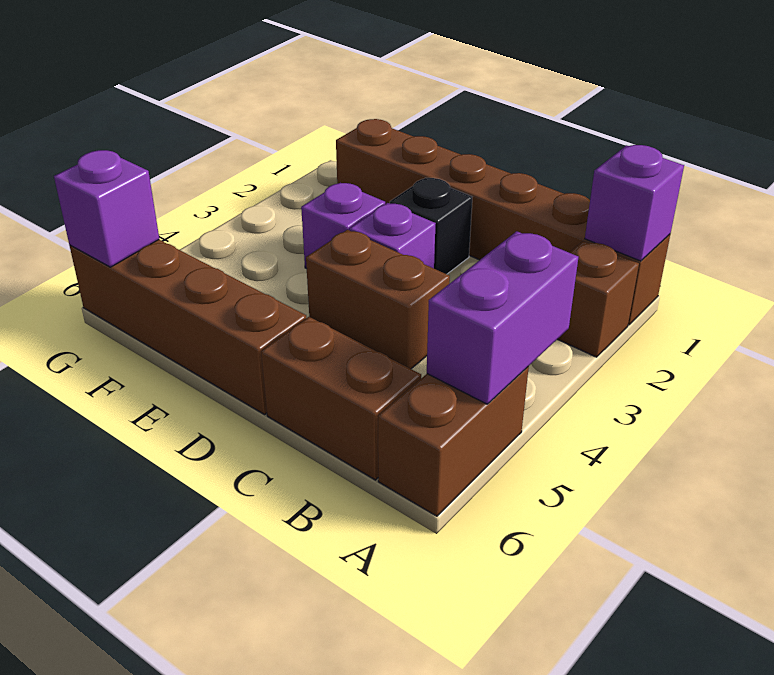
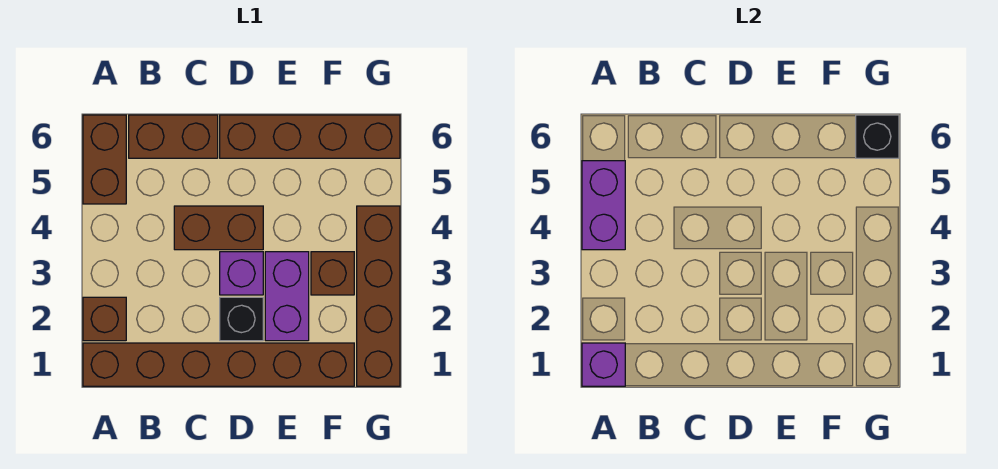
purple 1x1 brick [301,183,385,269] -> purple 1x2 brick [265,252,309,341]
none -> brown 1x1 brick [311,252,354,295]
none -> brown 1x4 brick [357,206,400,386]
purple 1x1 brick [54,150,159,267] -> black 1x1 brick [856,115,899,158]

